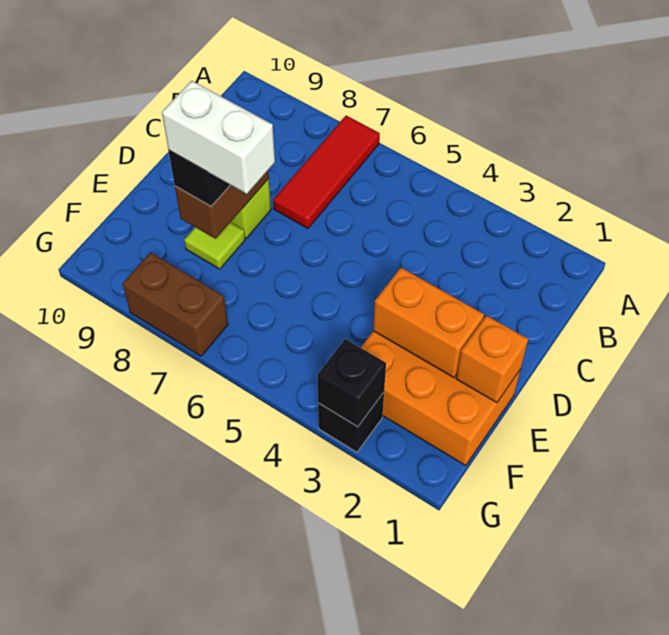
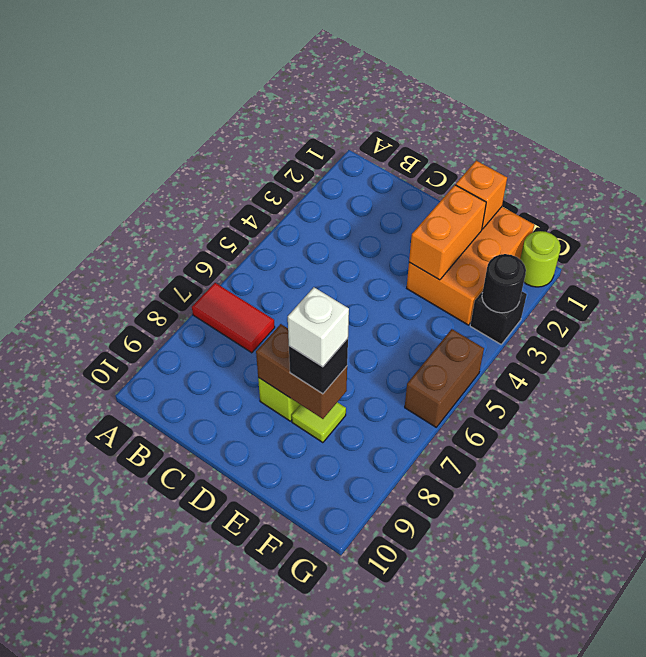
red 1x3 tile [273,116,380,229] -> red 1x2 tile [192,283,275,353]
white 1x2 brick [162,81,275,194] -> white 1x1 brick [288,287,349,367]
none -> lime 1x1 round brick [520,231,561,287]
black 1x1 brick [317,339,386,427] -> black 1x1 round brick [482,254,526,313]
brown 1x2 brick [123,252,228,356] -> brown 1x2 brick moved to [405,329,484,427]

